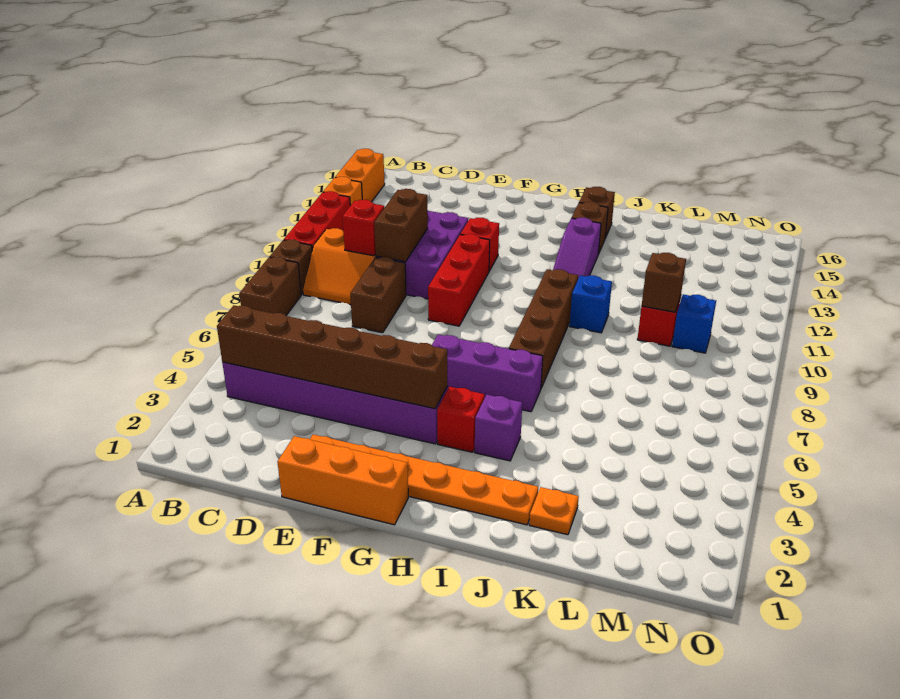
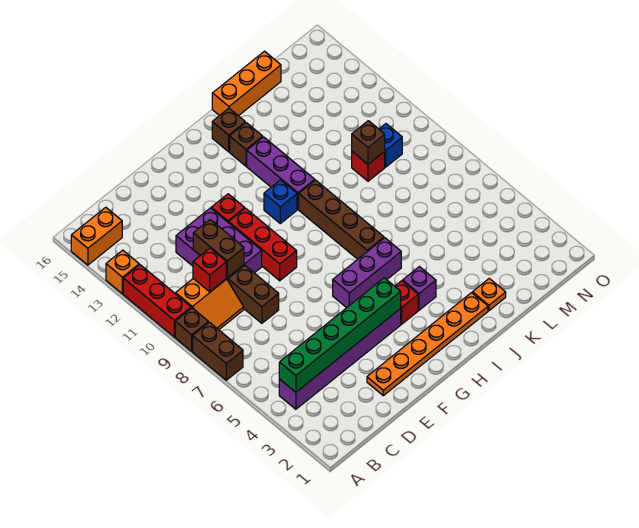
orange 1x2 brick [335,149,385,202] -> orange 1x2 brick turned to [71,207,122,265]
brown 1x6 brick [217,305,448,409] -> green 1x6 brick [279,278,401,392]
orange 1x3 brick [278,436,408,525] -> orange 1x3 brick moved to [212,51,281,116]
purple 1x3 slope [553,218,601,279] -> purple 1x3 brick [247,137,315,209]
blue 1x1 brick [570,275,612,333] -> blue 1x1 brick moved to [264,180,297,223]

